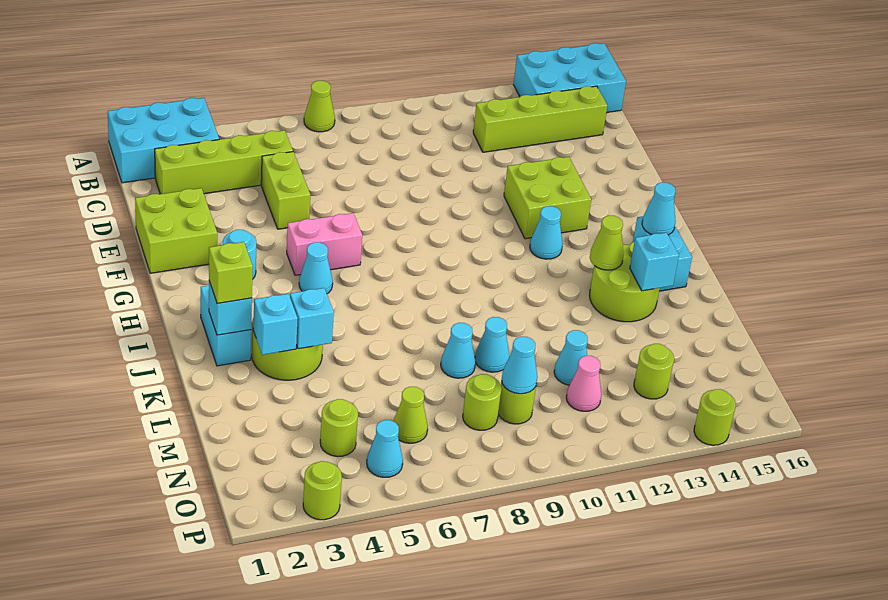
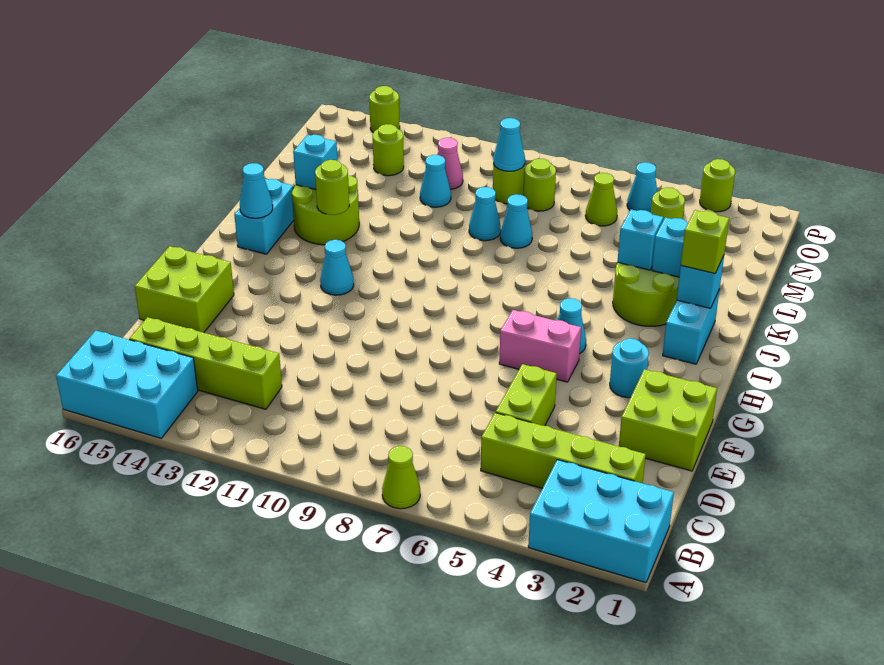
lime 2x2 brick [504,157,591,239] -> lime 2x2 brick moved to [135,246,234,333]
lime 1x1 cone [590,216,624,270] -> lime 1x1 round brick [315,160,349,215]

